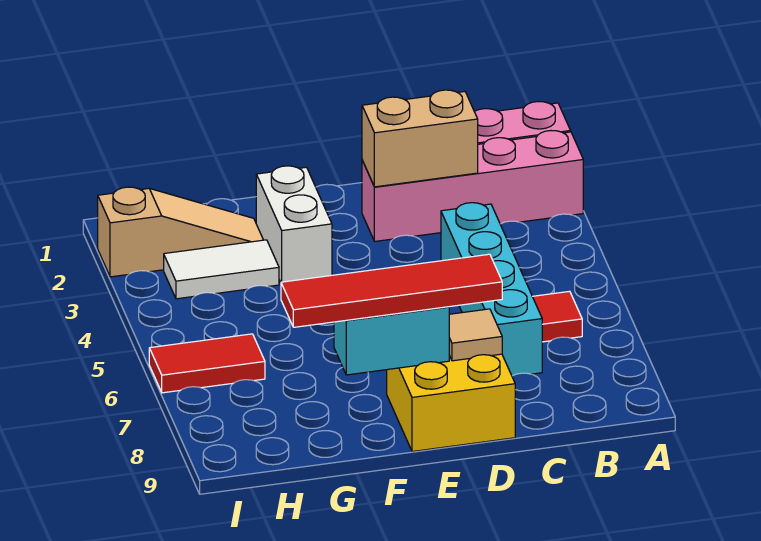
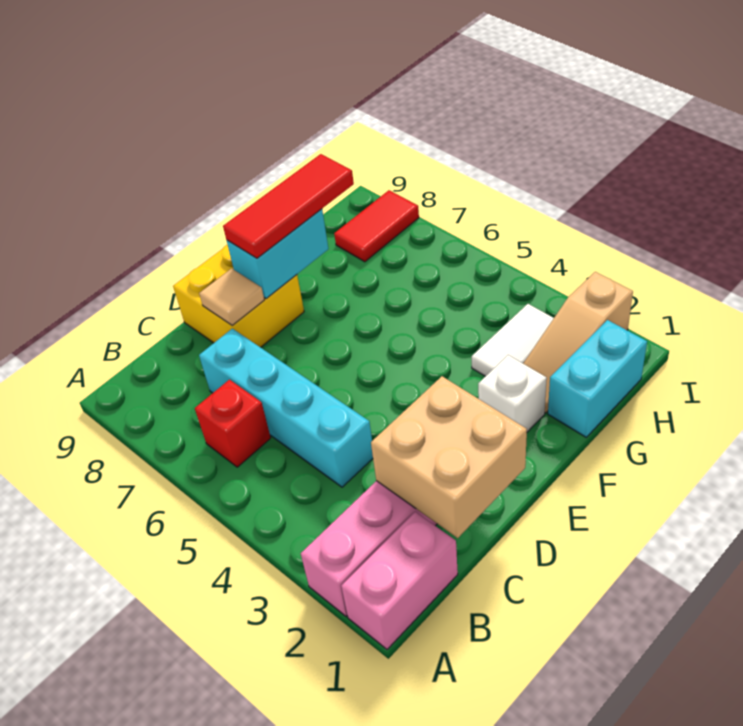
red 1x1 tile [533,291,582,342] -> red 1x1 brick [195,380,271,467]
tan 1x2 brick [362,90,478,187] -> tan 2x2 brick [371,376,527,538]
red 1x4 tile [281,254,502,327] -> red 1x3 tile [223,154,354,258]
white 1x2 brick [256,166,332,282] -> white 1x1 brick [478,355,547,432]
none -> cyan 1x2 brick [548,320,647,437]
red 1x2 tile [149,334,265,393] -> red 1x2 tile moved to [334,190,419,262]

